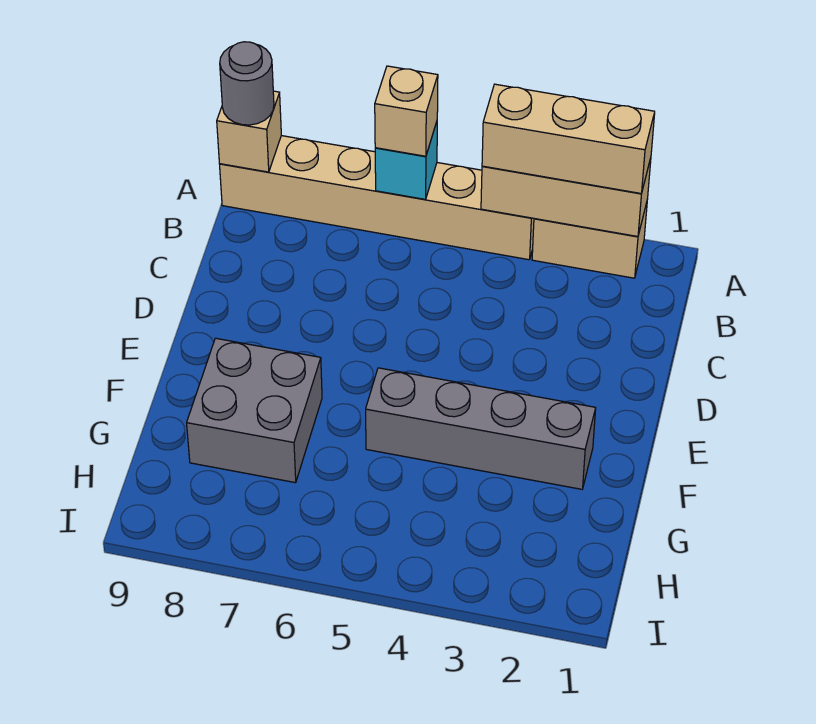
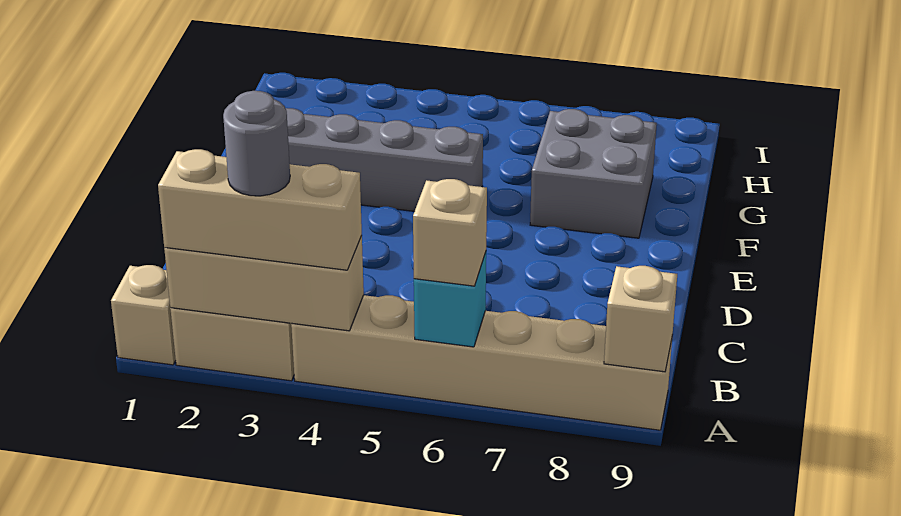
none -> tan 1x1 brick [111,265,176,365]
grey 1x1 round brick [220,42,274,125] -> grey 1x1 round brick moved to [223,91,290,196]

